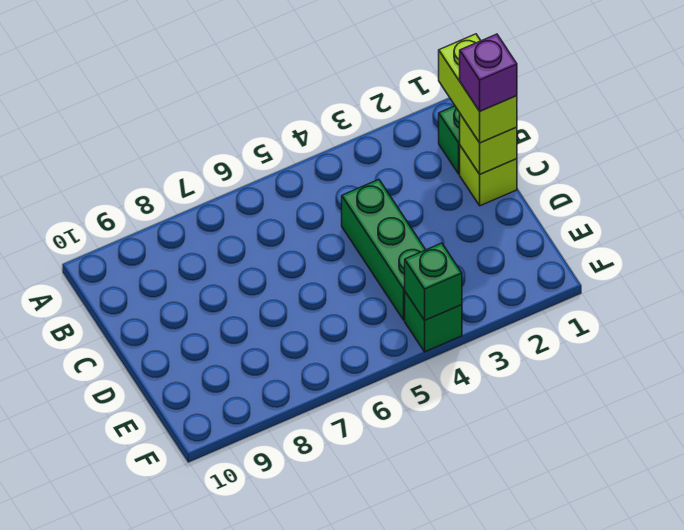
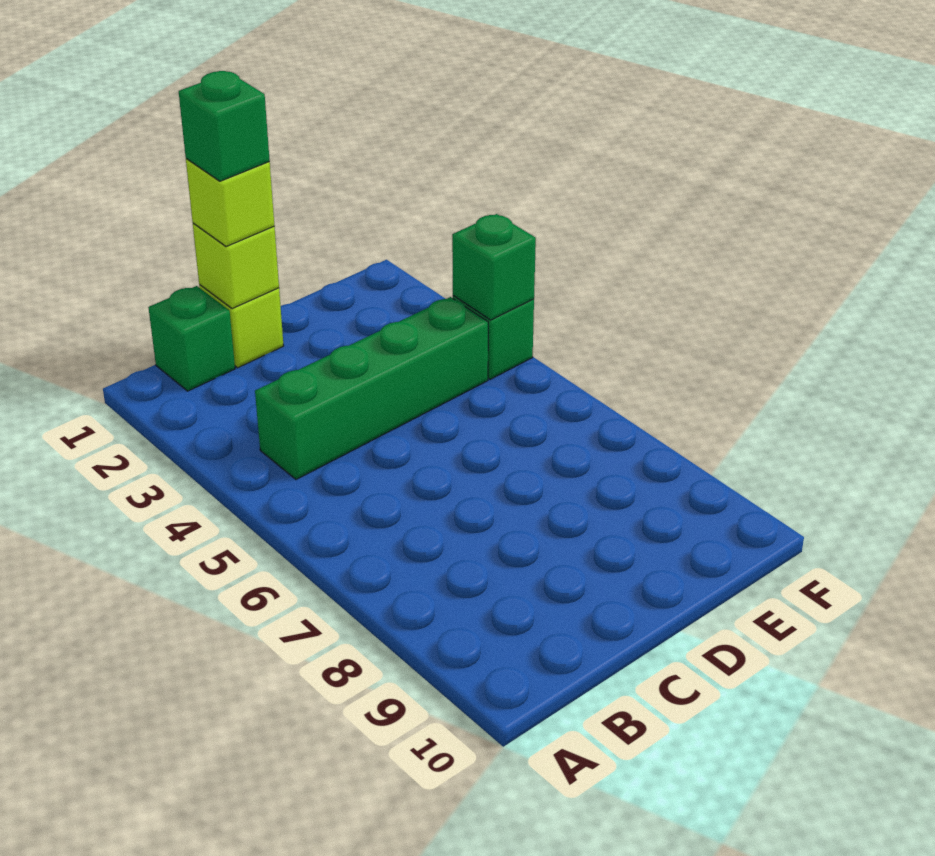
lime 1x2 brick [439,34,517,143] -> lime 1x1 brick [186,159,274,247]
purple 1x1 brick [460,34,517,111] -> green 1x1 brick [179,71,270,181]
green 1x3 brick [342,180,426,320] -> green 1x4 brick [255,297,488,479]

